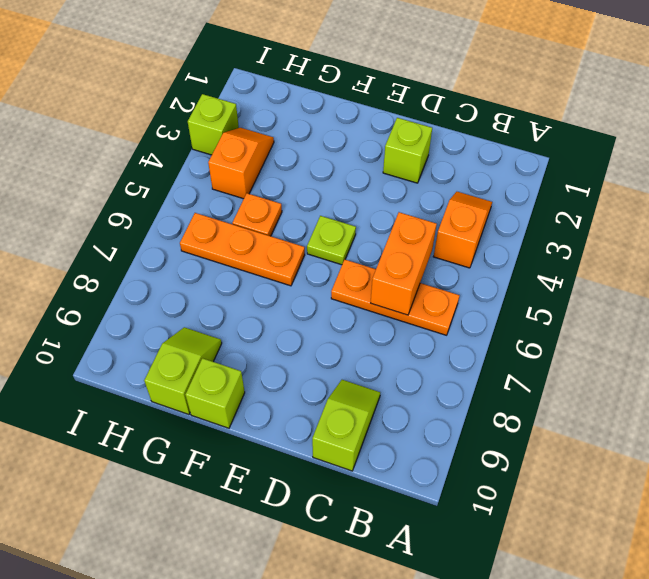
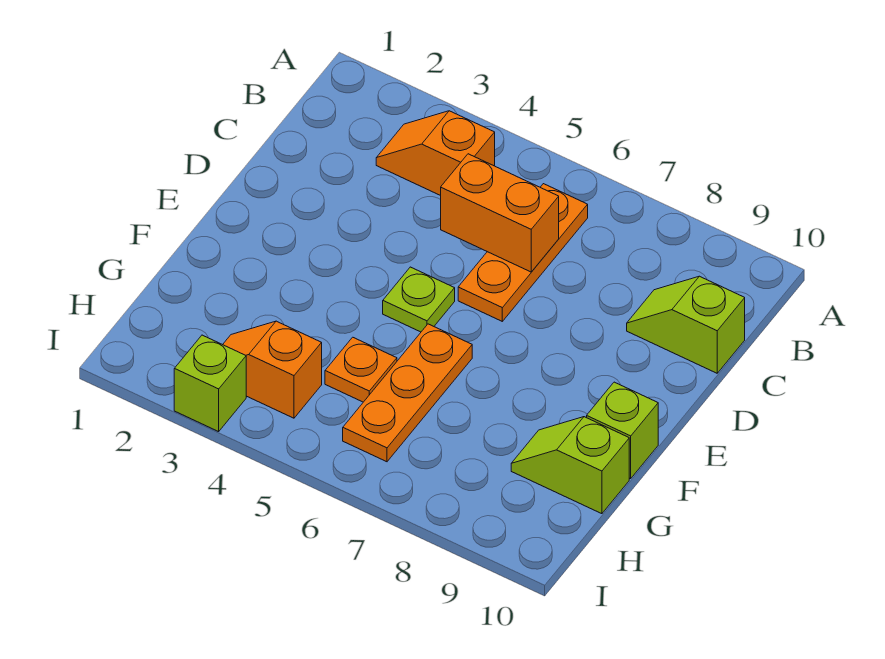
lime 1x1 brick [383,118,432,183] -> none

